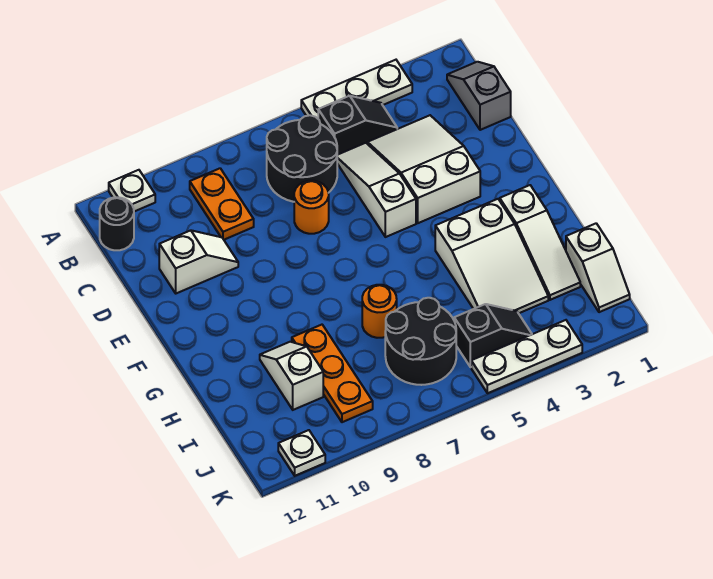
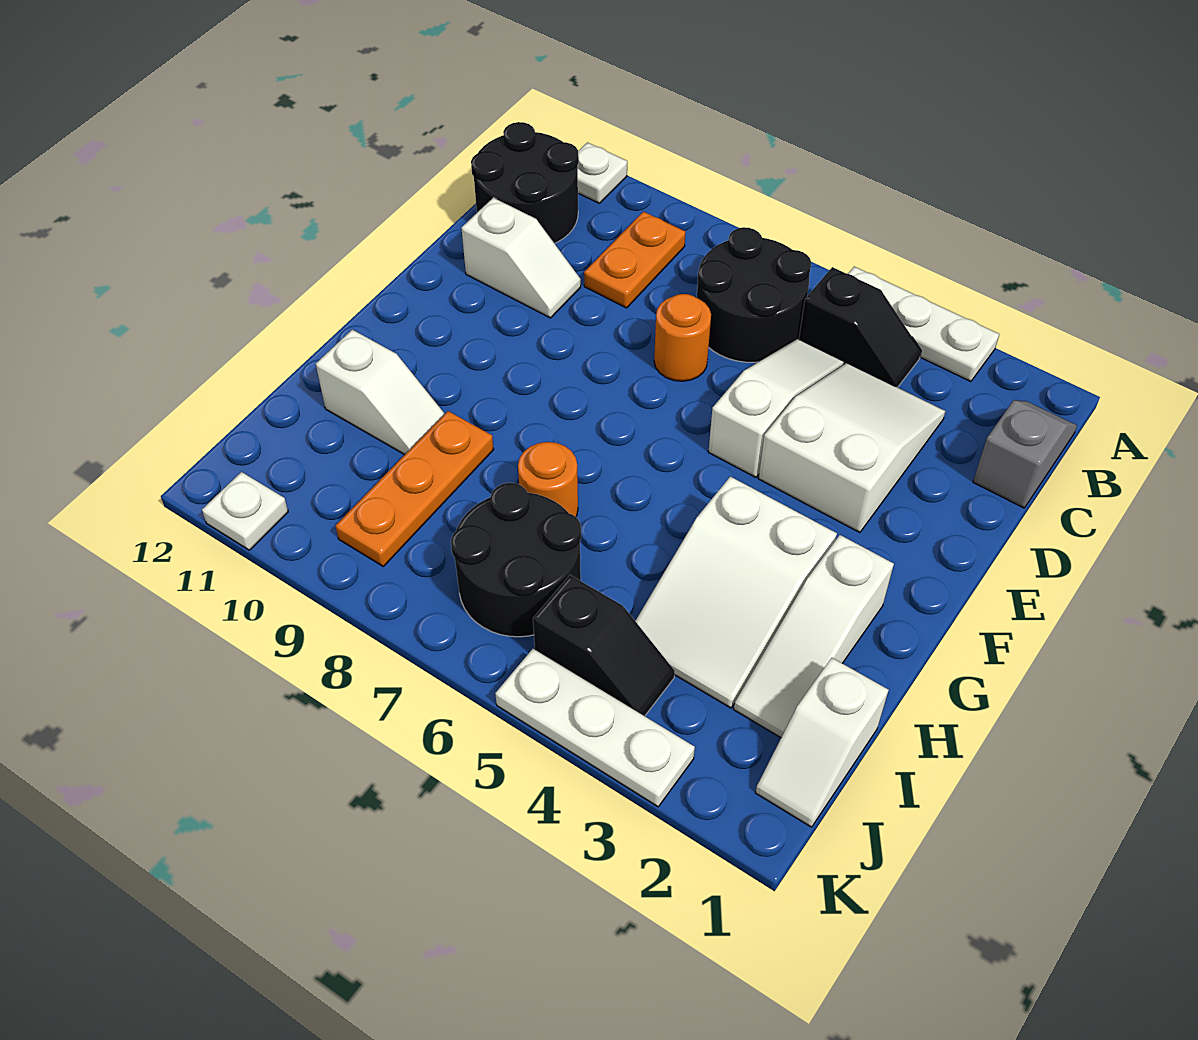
black 1x1 round brick [100,197,134,250] -> black 2x2 round brick [471,122,579,243]
white 1x2 slope [260,342,323,410] -> white 1x2 slope turned to [316,330,445,455]

